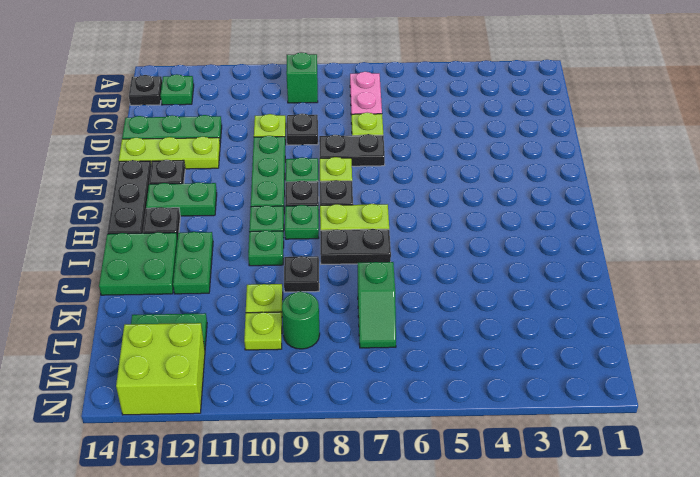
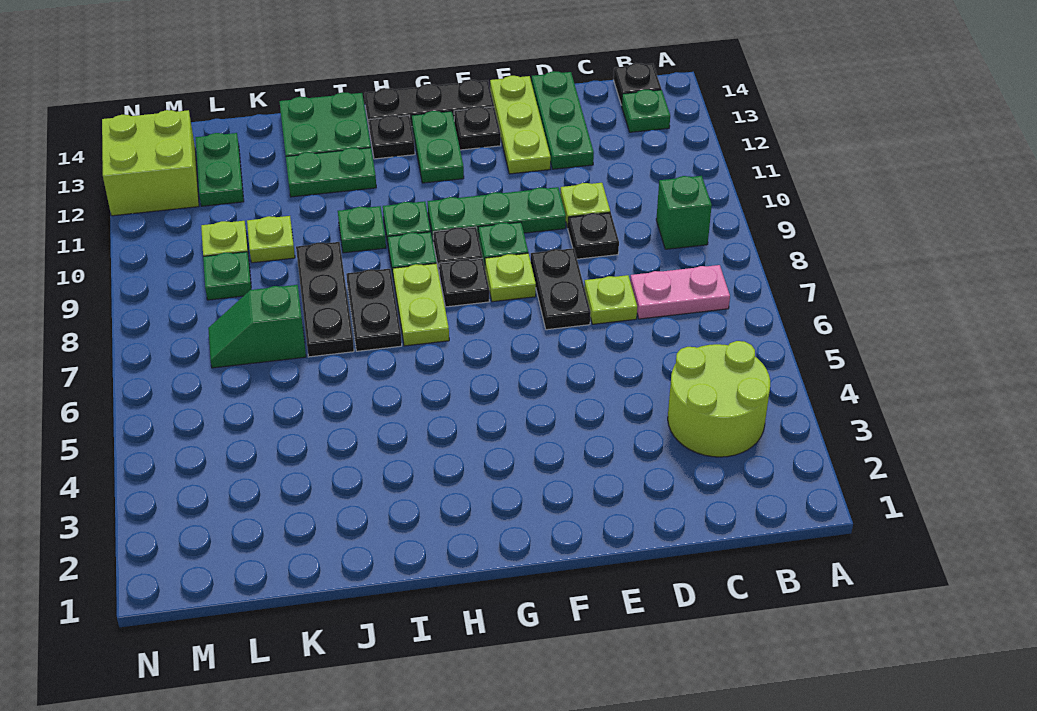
none -> lime 2x2 round brick [668,341,770,457]
black 1x1 plate [284,256,319,292] -> black 1x3 plate [296,242,354,357]
green 1x1 round brick [282,292,320,349] -> green 1x1 plate [203,252,251,300]

